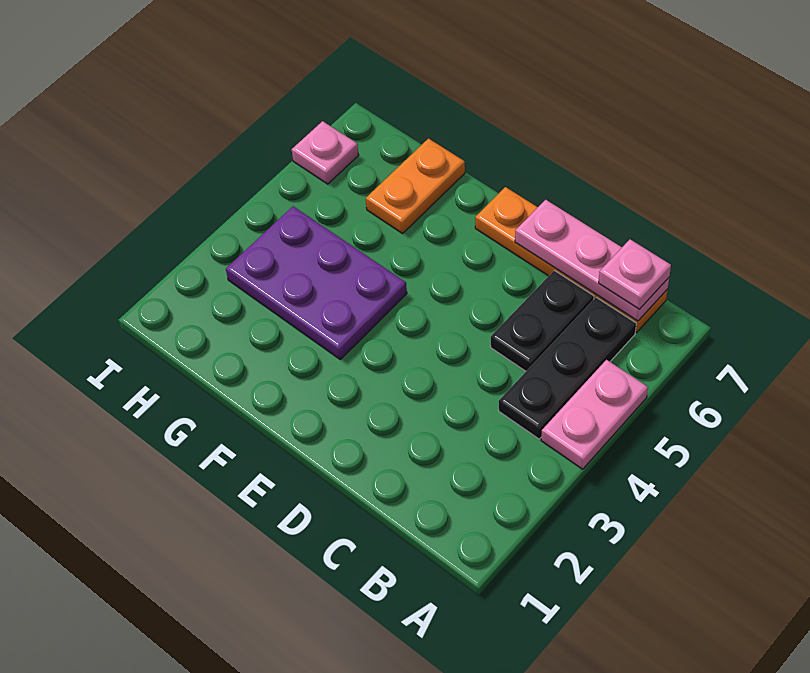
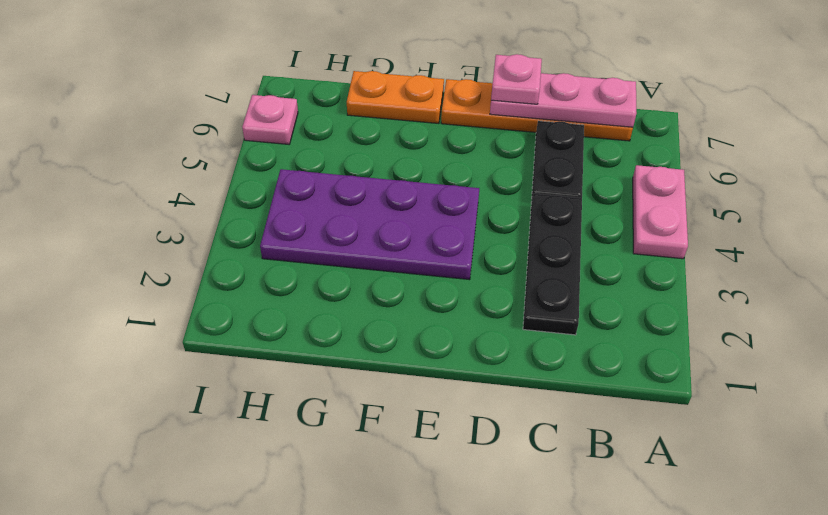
black 1x3 plate [499,297,636,439] -> black 1x3 plate moved to [523,193,582,335]
pink 1x1 plate [599,239,671,309] -> pink 1x1 plate moved to [491,54,542,104]
purple 2x3 plate [226,206,407,359] -> purple 2x4 plate [260,169,479,280]
orange 1x2 plate [366,139,465,233] -> orange 1x2 plate turned to [347,71,444,123]

